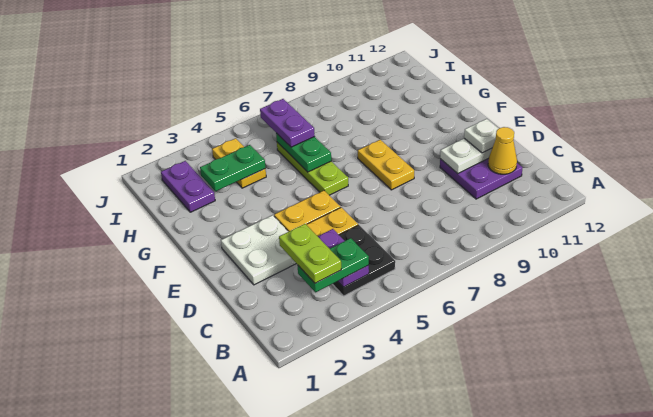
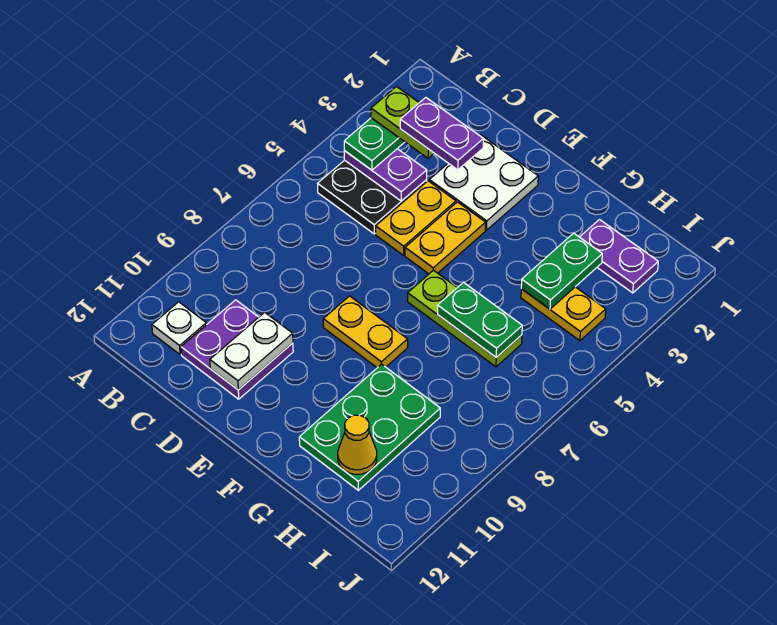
yellow 1x1 cone [488,127,517,174] -> yellow 1x1 cone moved to [338,415,377,474]
white 1x1 plate [464,119,499,153] -> white 1x1 plate moved to [152,302,206,355]
none -> green 2x3 plate [299,364,440,490]
purple 1x2 plate [260,99,315,147] -> purple 1x2 plate moved to [400,98,483,170]

